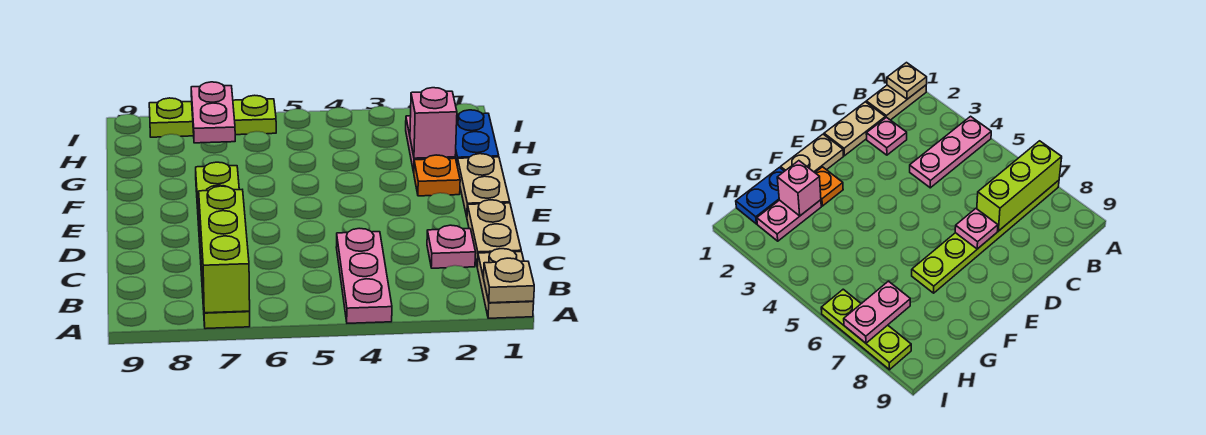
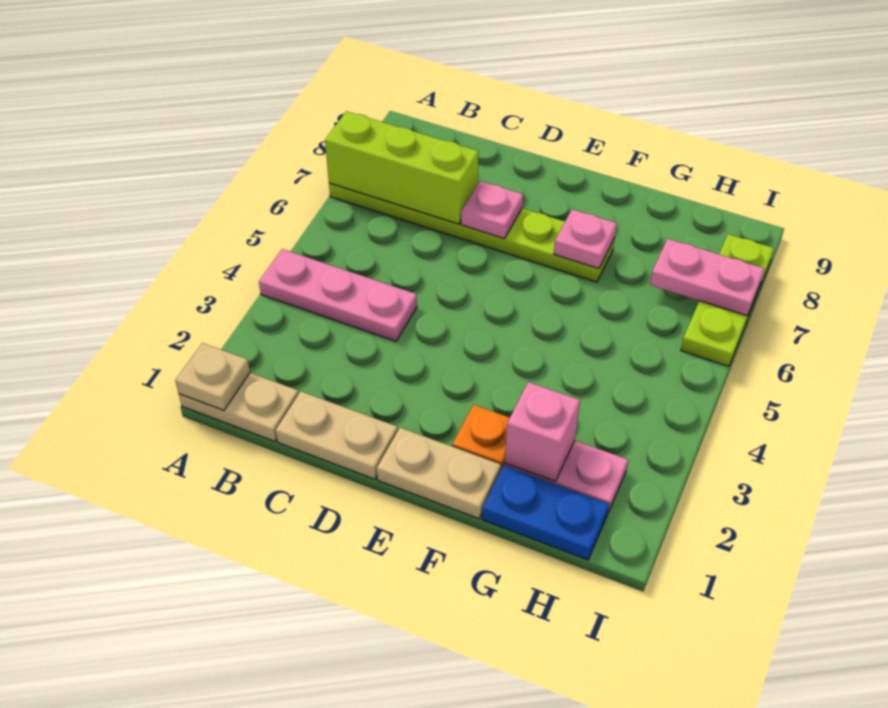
pink 1x1 plate [427,225,476,268] -> pink 1x1 plate moved to [554,209,617,269]

